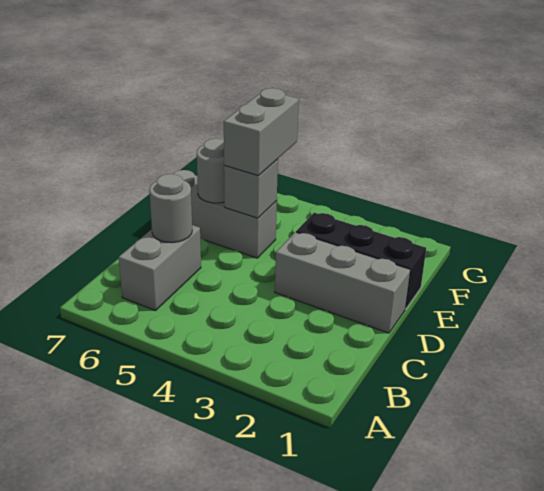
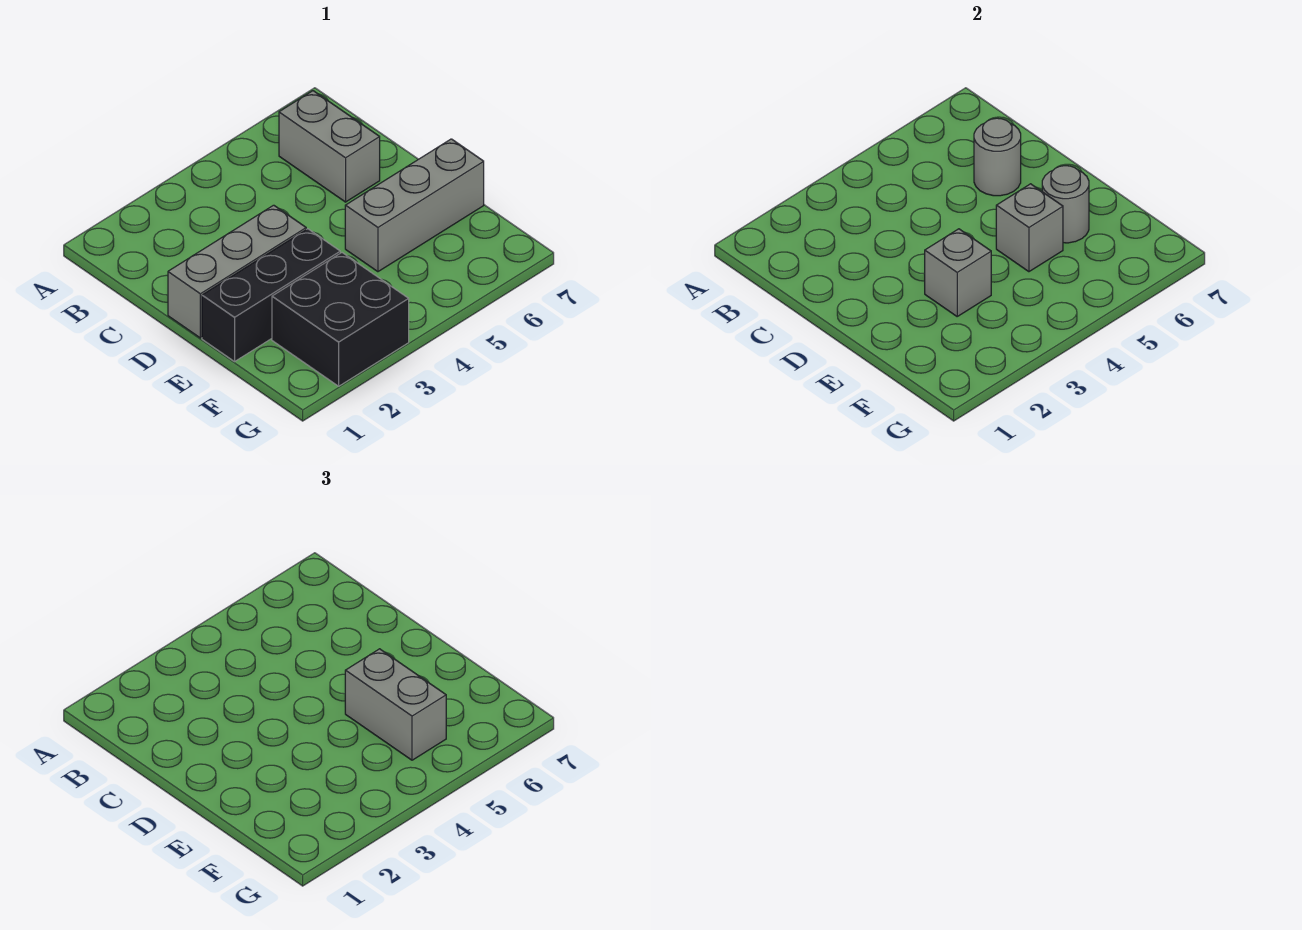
none -> grey 1x1 brick [925,229,991,316]
none -> black 2x2 brick [272,253,409,386]

